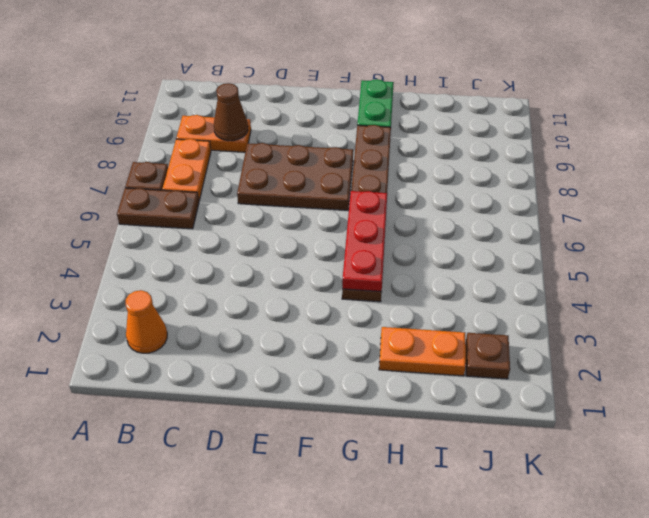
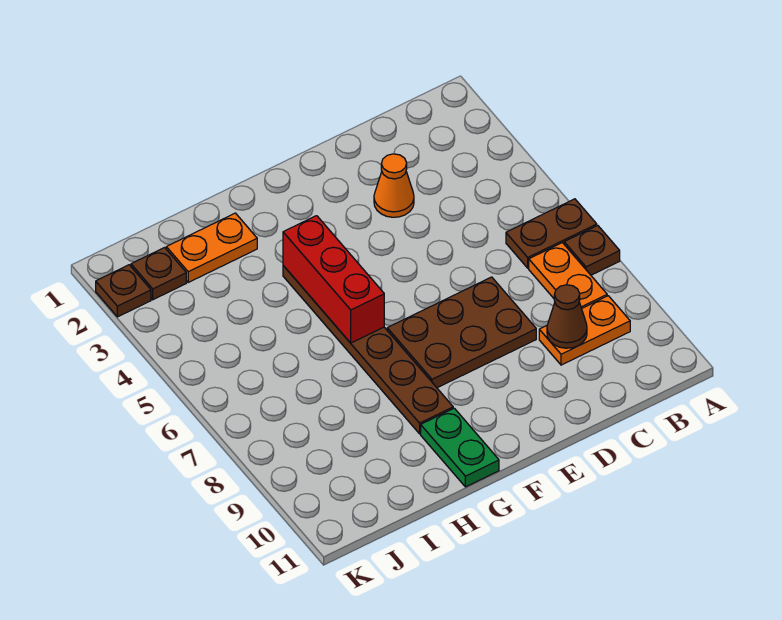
orange 1x1 cone [126,290,167,353] -> orange 1x1 cone moved to [374,154,414,217]
red 1x3 plate [342,191,387,292] -> red 1x3 brick [283,216,384,343]
none -> brown 1x1 plate [96,265,151,317]

